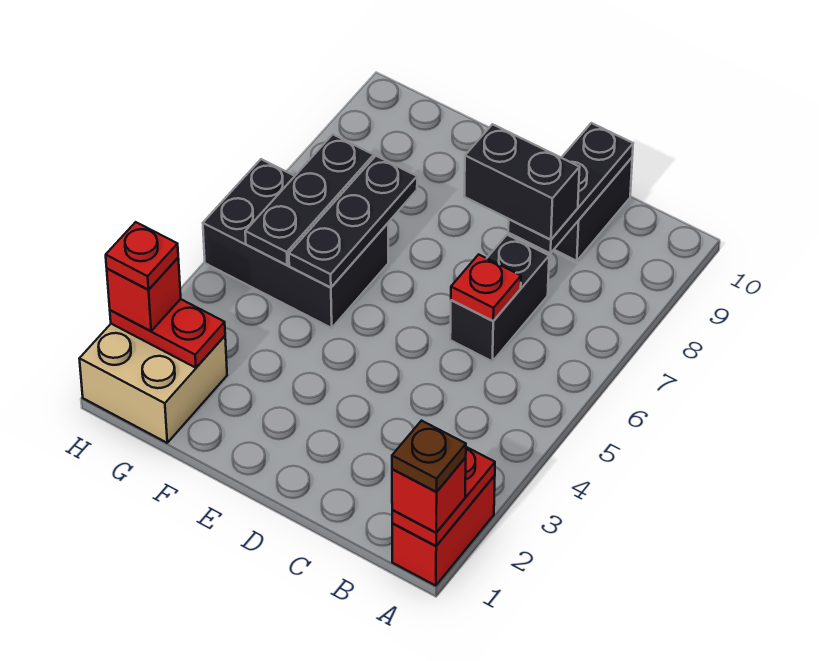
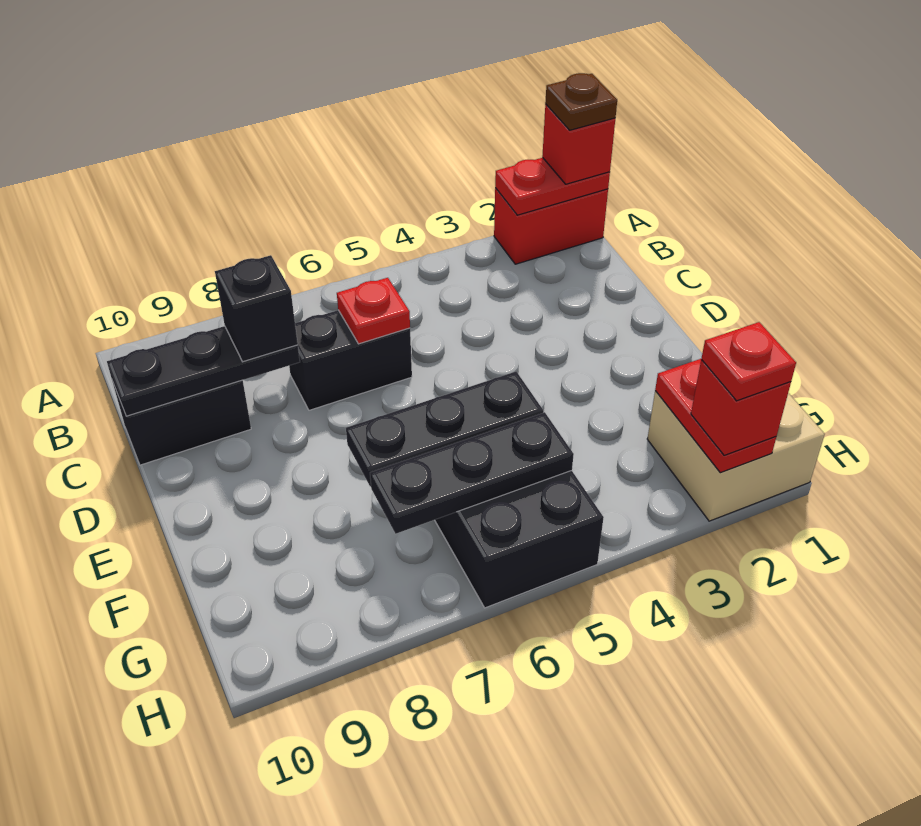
black 1x2 brick [464,124,580,240] -> black 1x1 brick [215,255,298,362]

